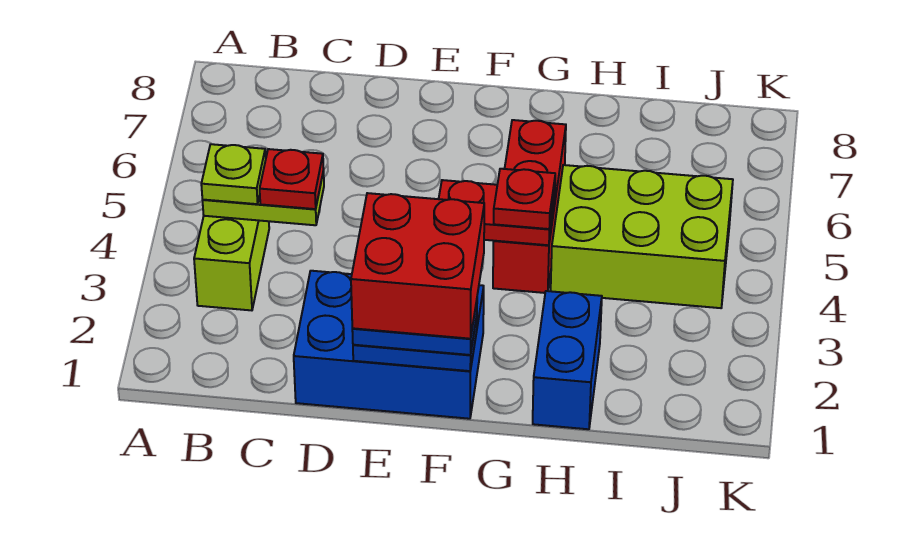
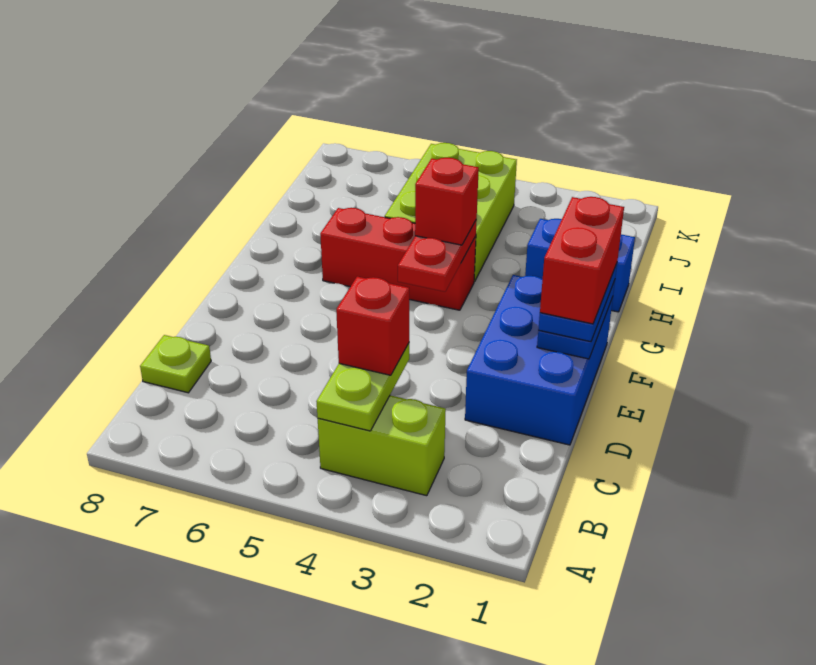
lime 1x1 plate [201,144,266,204] -> lime 1x1 plate moved to [140,335,211,393]
red 1x1 plate [260,149,324,209] -> red 1x1 brick [336,277,409,375]
red 2x2 brick [351,193,484,339] -> red 1x2 brick [540,197,624,324]
red 1x1 plate [494,169,555,229] -> red 1x1 brick [415,158,479,245]

